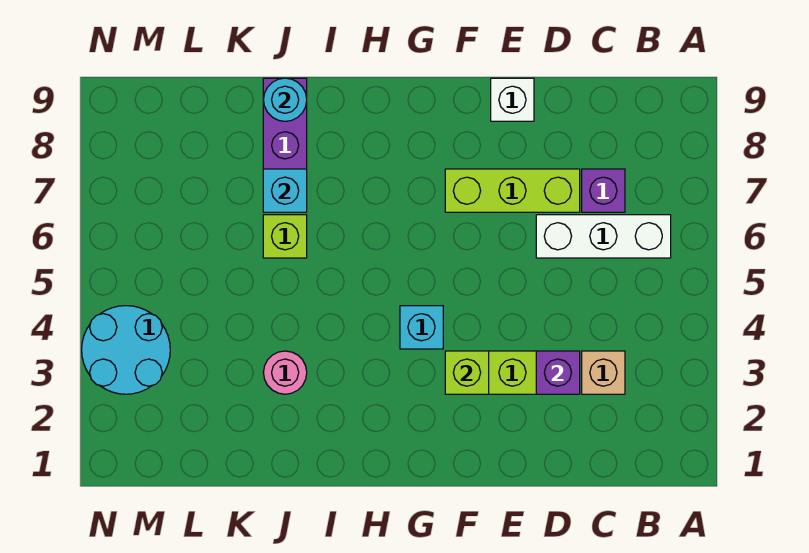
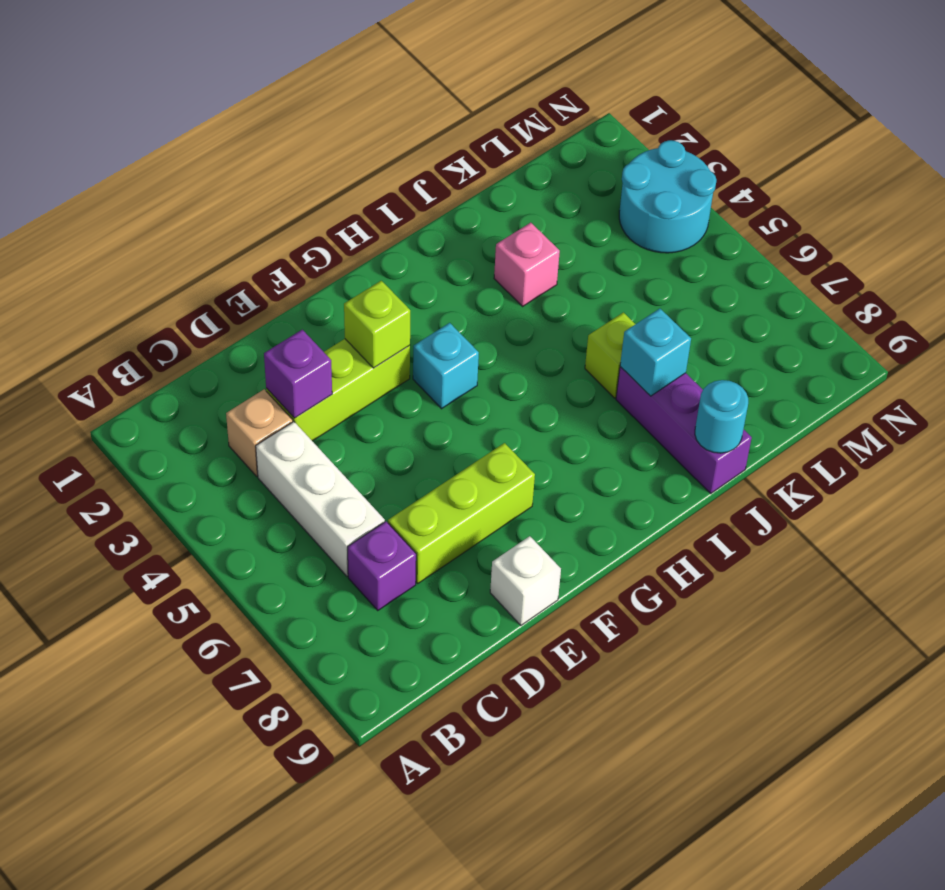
white 1x3 brick [536,215,671,258] -> white 1x3 brick turned to [256,422,385,576]
pink 1x1 round brick [263,351,307,394] -> pink 1x1 brick [494,223,560,306]

